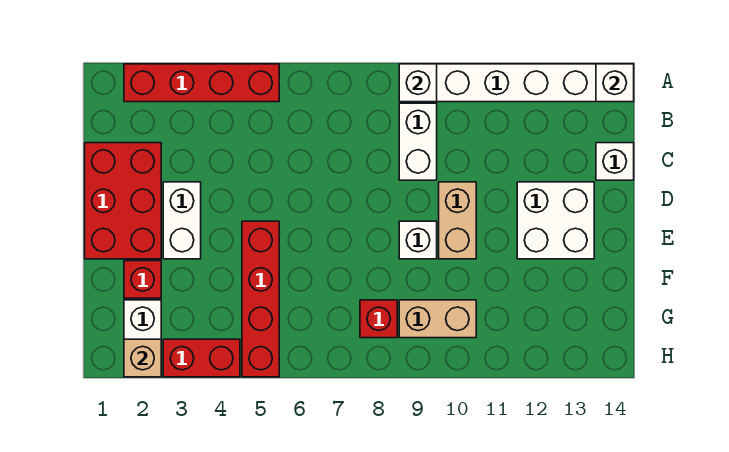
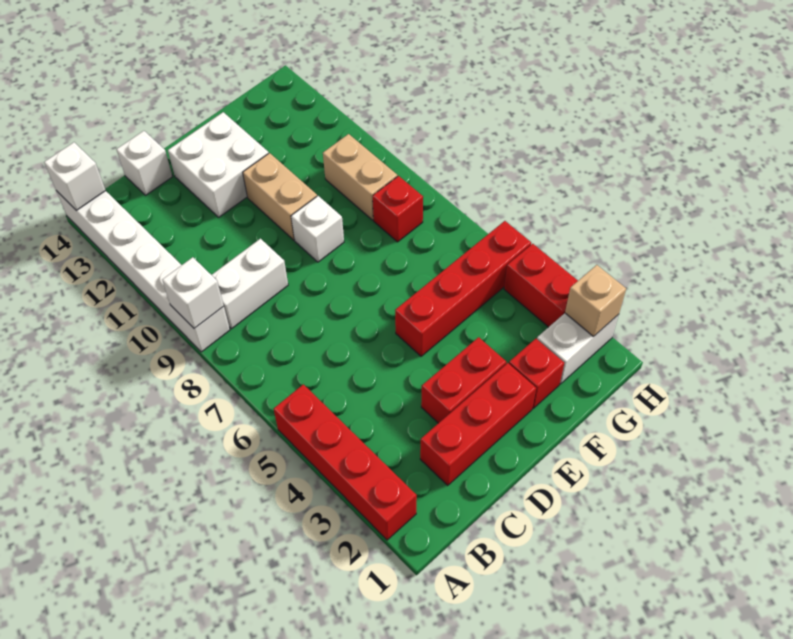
red 2x3 brick [85,143,161,259] -> red 1x3 brick [420,363,536,485]
white 1x2 brick [163,182,201,259] -> red 1x2 brick [421,337,506,423]
tan 1x2 brick [439,182,476,259] -> tan 1x2 brick turned to [243,153,317,240]

